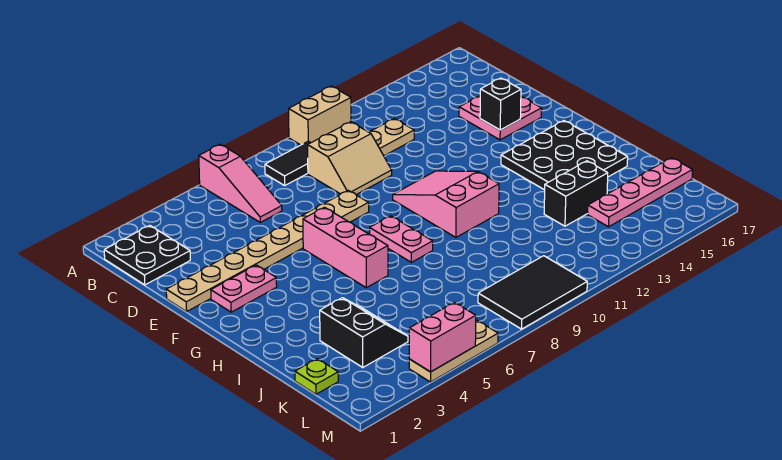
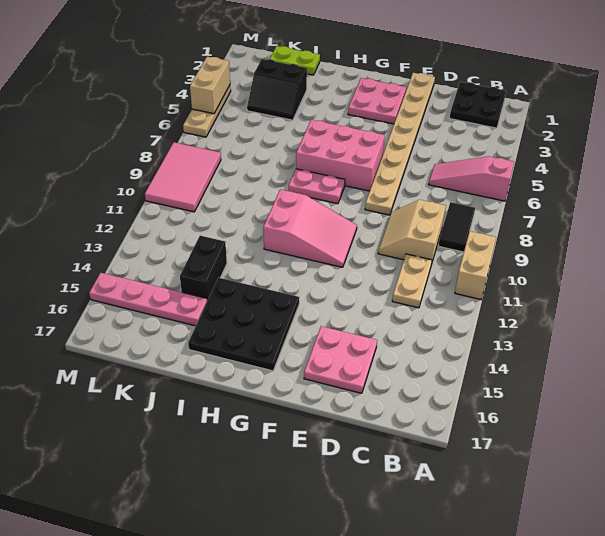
black 1x1 brick [480,78,521,130] -> none
pink 1x2 plate [211,265,277,312] -> pink 2x2 plate [348,78,406,124]
pink 1x3 brick [303,207,388,288] -> pink 2x3 brick [296,120,385,191]
lime 1x1 plate [295,359,338,394] -> lime 1x2 plate [270,46,320,75]
pink 1x4 plate [588,158,693,227] -> pink 1x4 plate turned to [89,273,207,326]
black 2x3 tile [478,256,587,329] -> pink 2x3 tile [145,143,221,212]
pink 1x2 brick [409,302,476,372] -> tan 1x2 brick [190,57,230,114]

